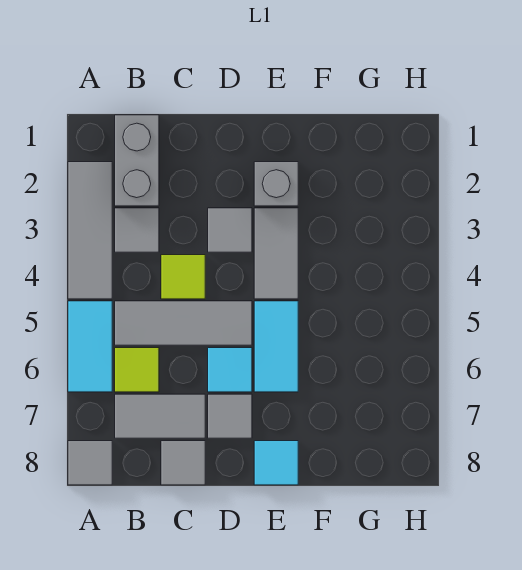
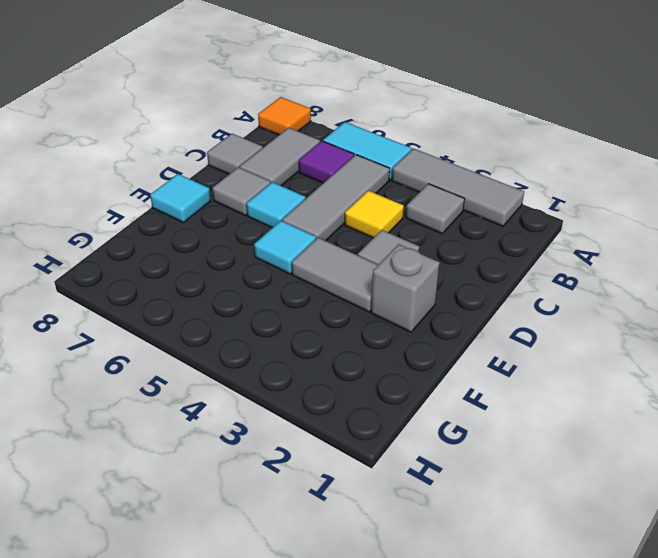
grey 1x1 tile [68,441,112,485] -> orange 1x1 tile [258,97,311,135]
grey 1x2 brick [115,115,159,206] -> none
lime 1x1 tile [115,348,159,392] -> purple 1x1 tile [299,141,354,183]
lime 1x1 tile [161,255,205,299] -> yellow 1x1 tile [345,191,404,238]
cyan 1x2 tile [254,301,298,392] -> cyan 1x1 tile [254,221,316,274]

